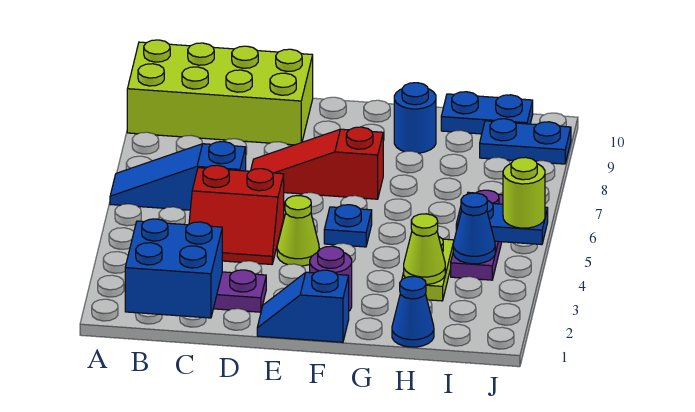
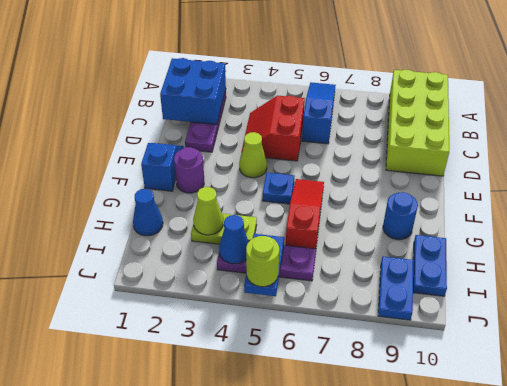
red 1x3 slope [251,127,383,199] -> red 1x3 slope moved to [286,179,324,249]

